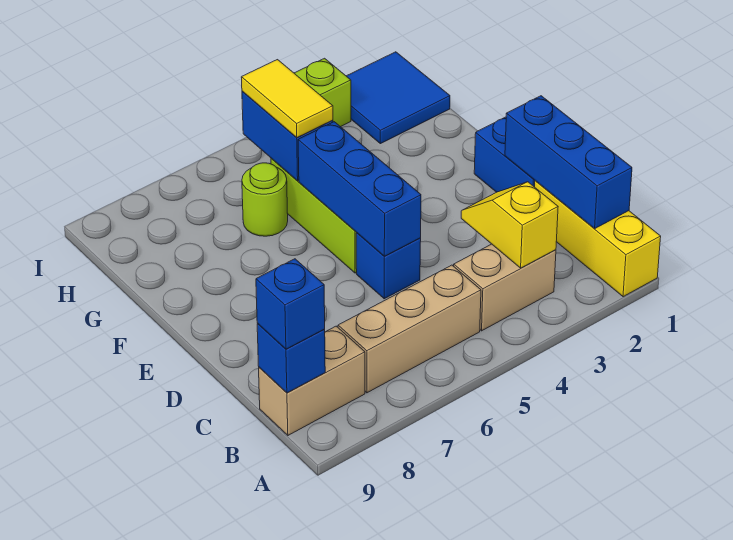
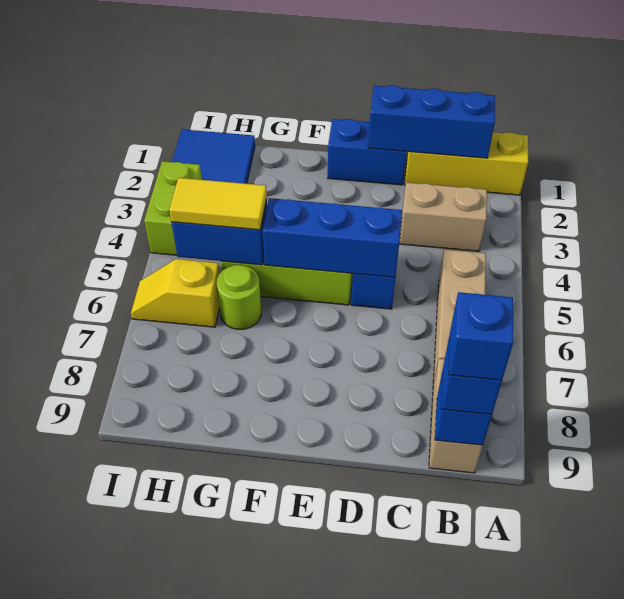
tan 1x2 brick [454,244,556,331] -> tan 1x2 brick turned to [400,183,487,251]
yellow 1x2 slope [461,182,558,268] -> yellow 1x2 slope moved to [131,259,220,327]
none -> blue 1x1 brick [448,292,513,380]

